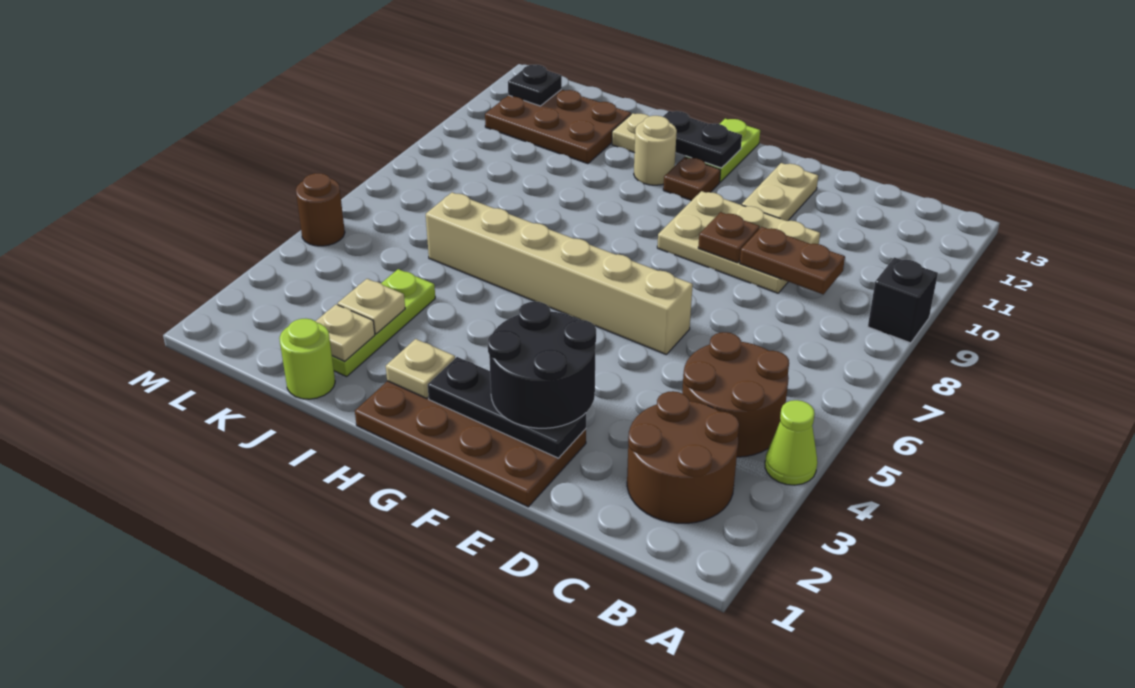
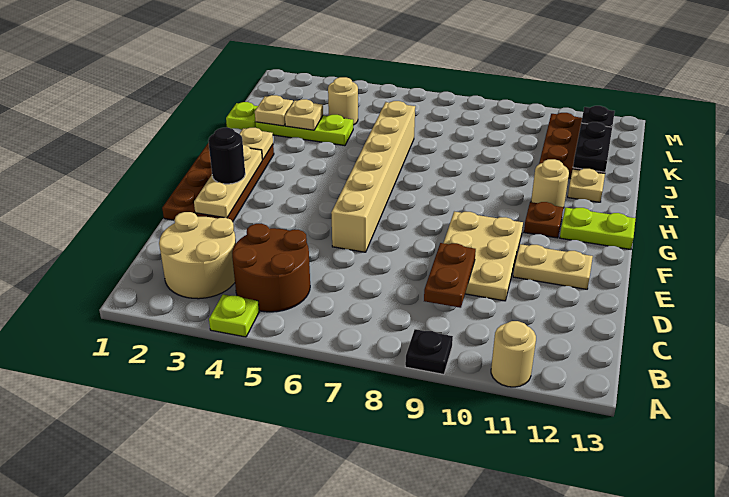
lime 1x1 cone [765,400,817,485] -> lime 1x1 plate [209,294,259,337]
black 1x1 brick [868,257,938,343] -> black 1x1 plate [405,329,453,374]
none -> tan 1x1 round brick [491,321,536,387]
brown 2x2 round brick [627,391,739,523] -> tan 2x2 round brick [159,212,236,299]
black 1x3 plate [428,357,586,458] -> tan 1x3 plate [194,145,262,218]
black 2x2 round brick [488,302,596,428] -> black 1x1 round brick [208,128,245,184]
brown 1x1 plate [698,212,760,263] -> none
black 1x2 plate [663,111,742,168] -> black 1x2 plate moved to [573,122,612,172]
lime 1x1 round brick [279,319,335,399] -> lime 1x1 plate [226,102,258,130]
none -> tan 1x1 round brick [328,77,358,125]
brown 1x1 round brick [296,173,345,246] -> none

